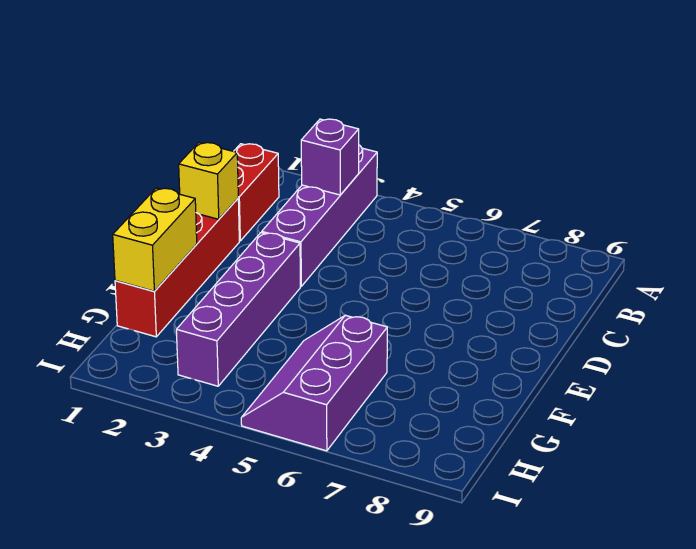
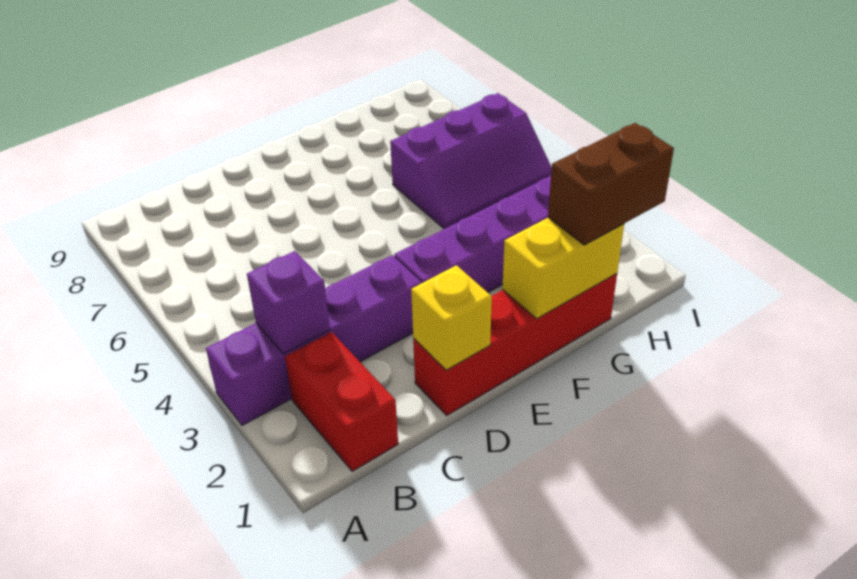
red 1x2 brick [234,144,279,241] -> red 1x2 brick turned to [285,332,398,471]
none -> brown 1x2 brick [548,123,674,245]

